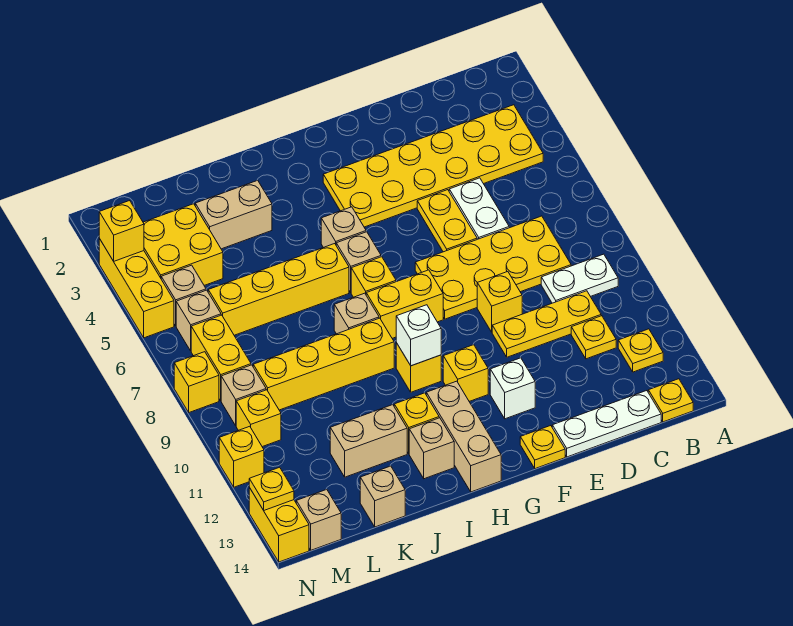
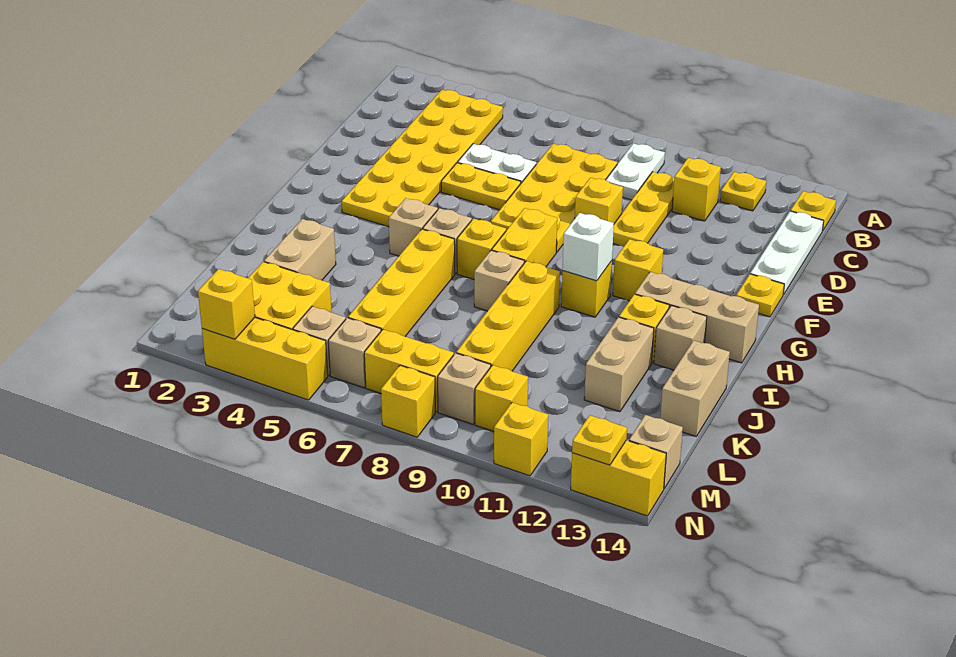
yellow 1x1 plate [571,316,616,359] -> yellow 1x1 brick [672,158,721,221]
white 1x1 brick [490,358,535,419] -> none
tan 1x1 brick [360,466,405,527] -> tan 1x2 brick [660,341,730,436]

